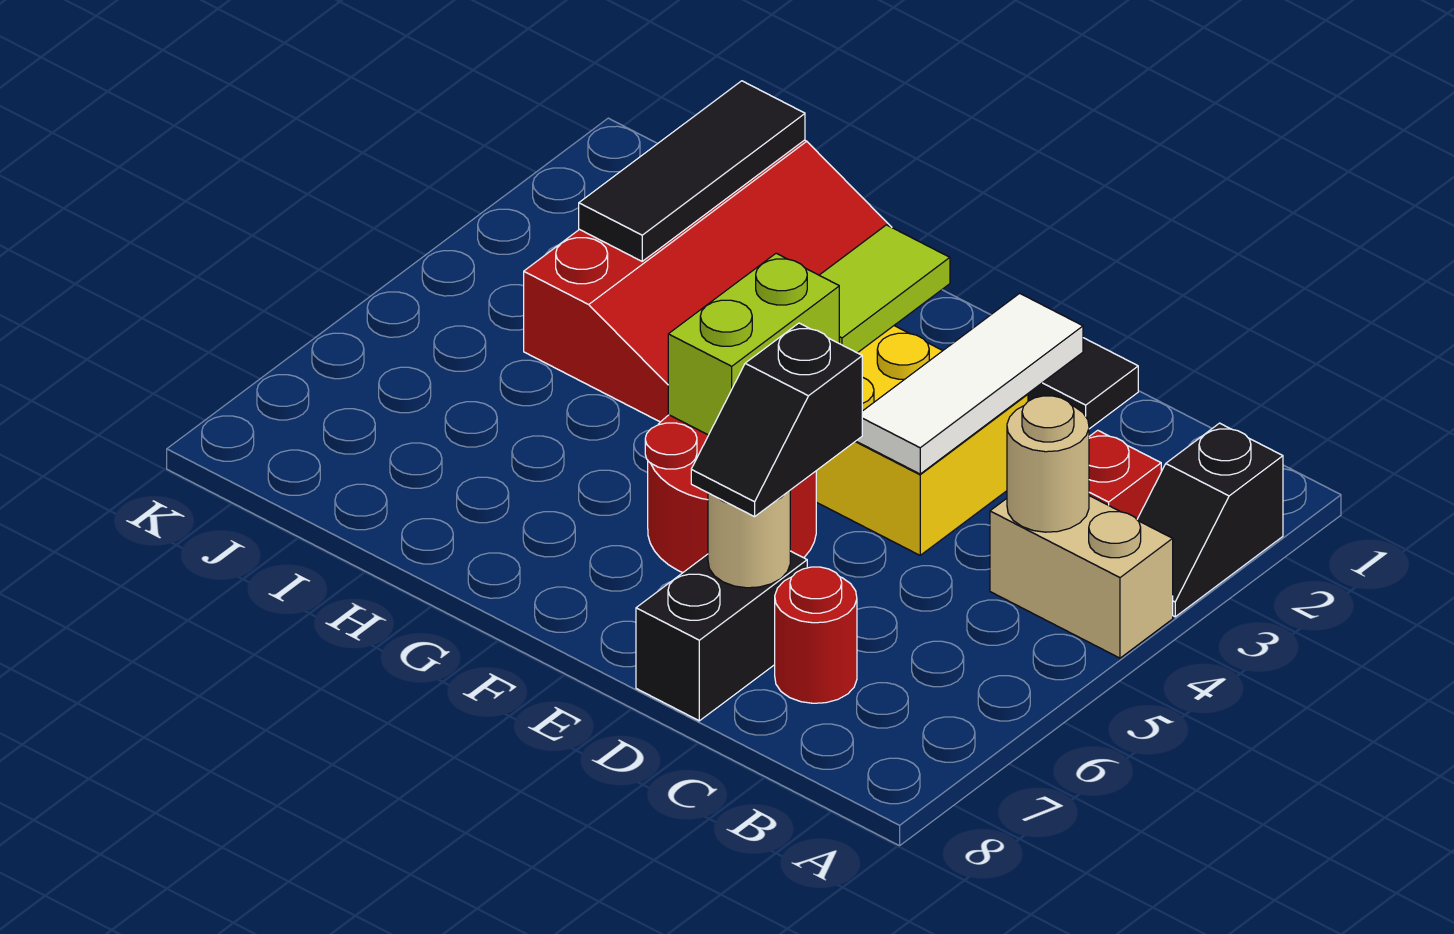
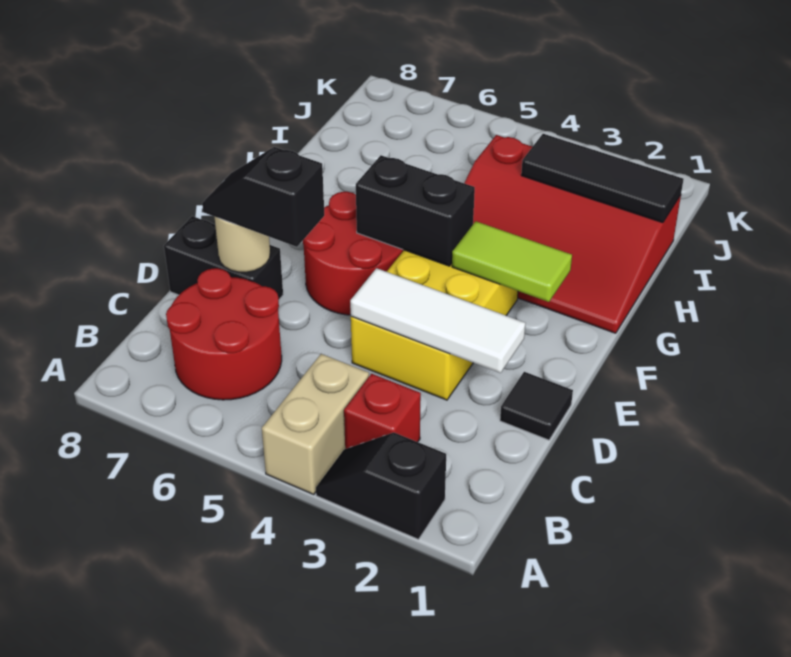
tan 1x1 round brick [1007,396,1089,532] -> none
red 1x1 round brick [775,567,857,703] -> red 2x2 round brick [166,268,282,400]
lime 1x2 brick [668,253,839,435] -> black 1x2 brick [356,155,475,266]

